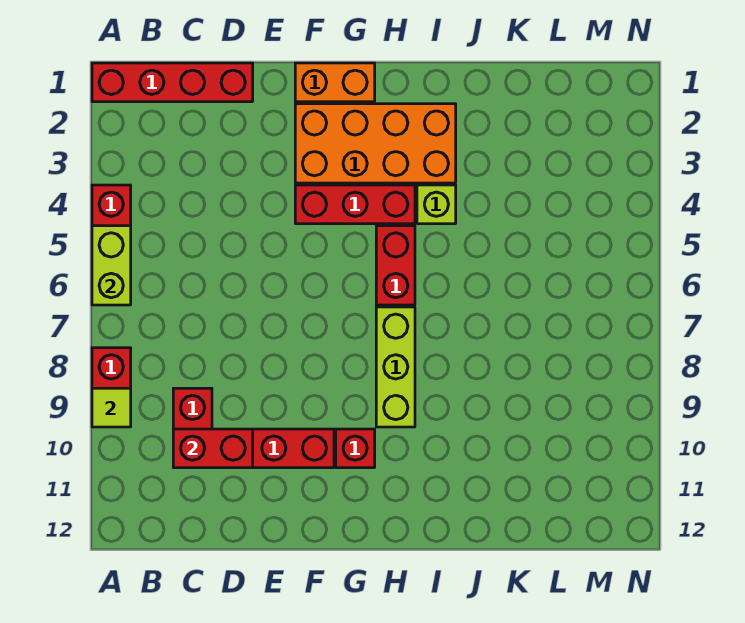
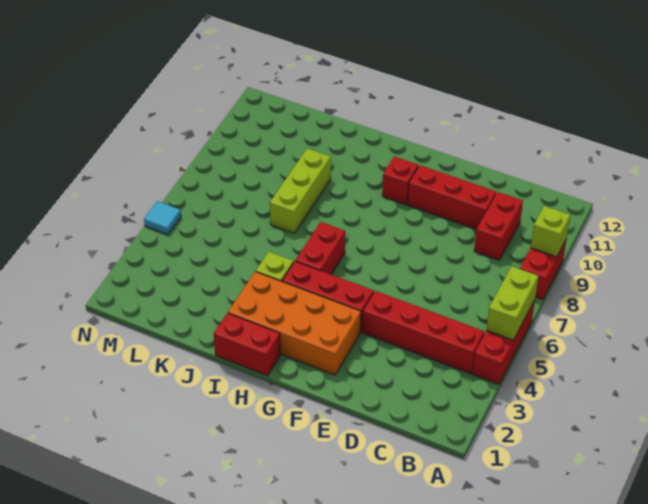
red 1x4 brick [92,63,253,102] -> red 1x4 brick moved to [362,291,484,374]
lime 1x1 tile [92,388,131,427] -> lime 1x1 brick [531,206,570,257]
red 1x2 brick [173,429,253,468] -> red 1x2 brick moved to [214,313,281,376]
orange 1x2 brick [295,63,375,102] -> none
lime 1x3 brick [376,307,415,427] -> lime 1x3 brick moved to [270,148,331,234]
none -> cyan 1x1 tile [144,201,181,235]

